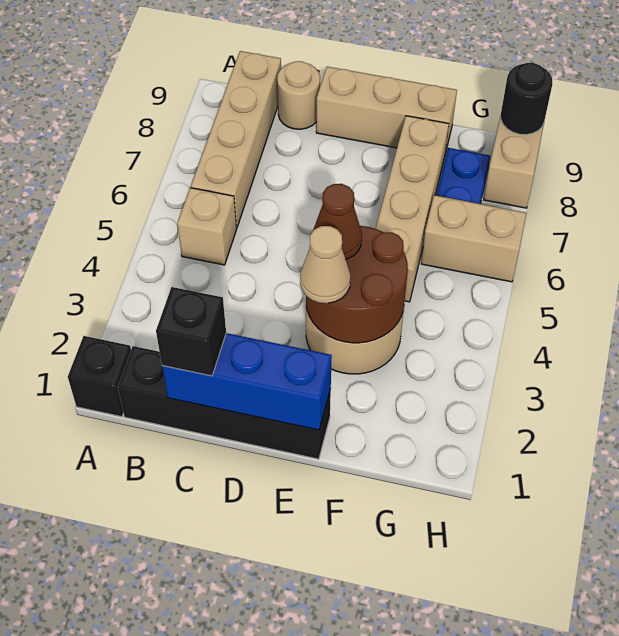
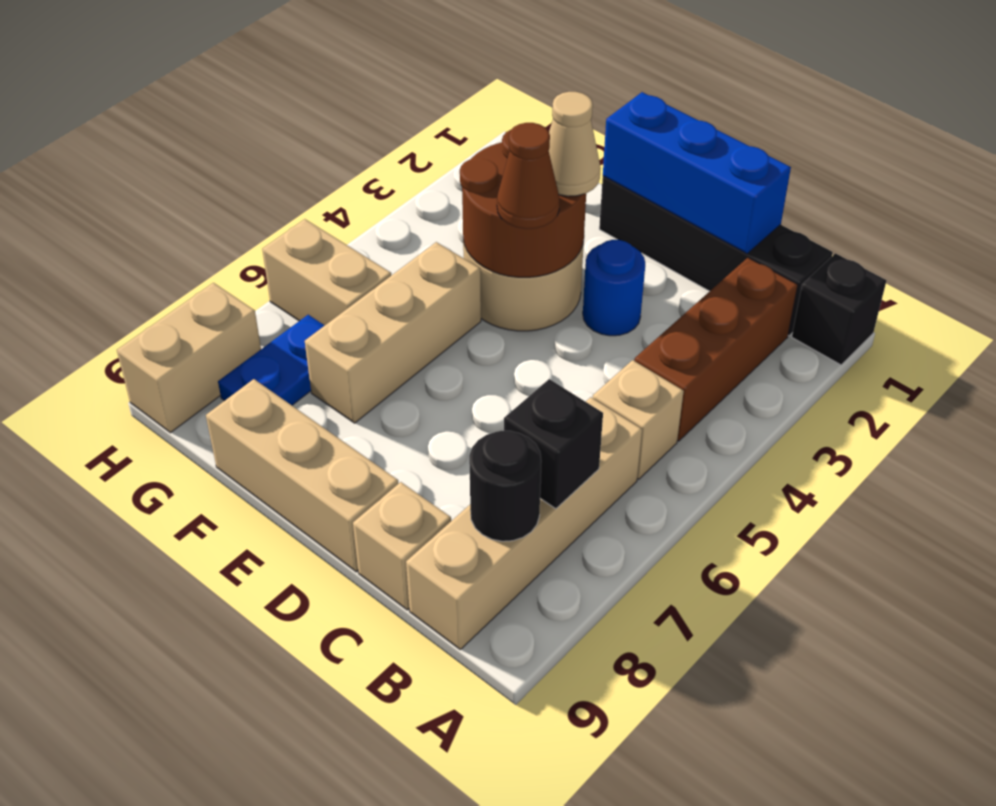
none -> brown 1x3 brick [634,258,798,441]
black 1x1 brick [156,287,226,376] -> black 1x1 brick moved to [504,379,603,509]
tan 1x1 round brick [277,61,320,129] -> tan 1x1 brick [353,482,451,610]
none -> blue 1x1 round brick [583,240,645,336]
tan 1x4 brick [376,116,449,302] -> tan 1x3 brick [305,242,481,423]
black 1x1 round brick [501,63,552,135] -> black 1x1 round brick moved to [469,431,541,541]

